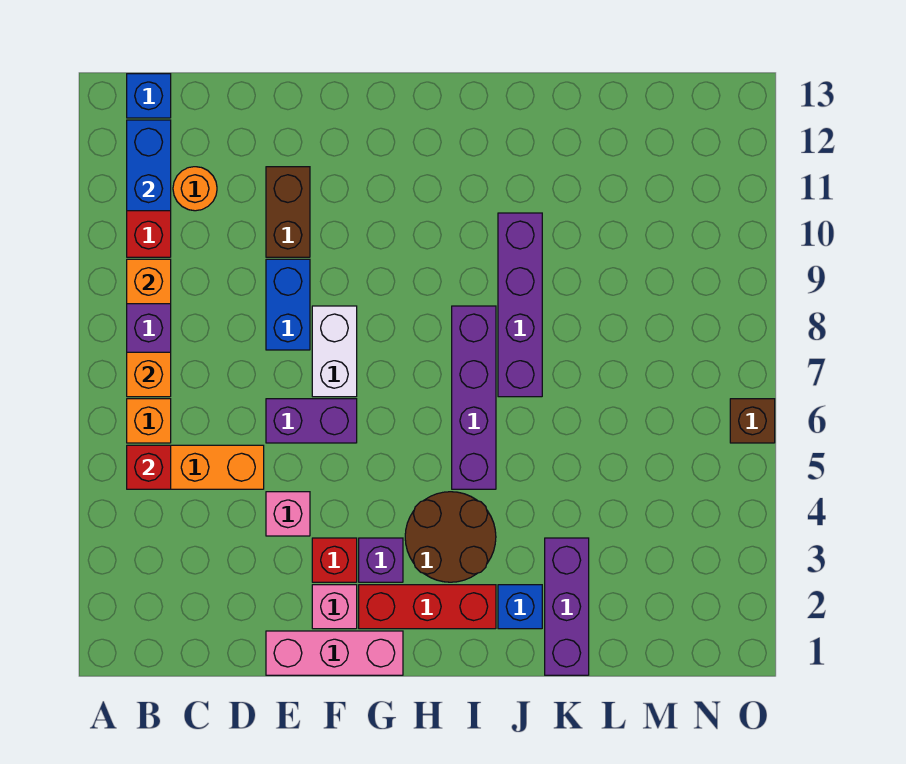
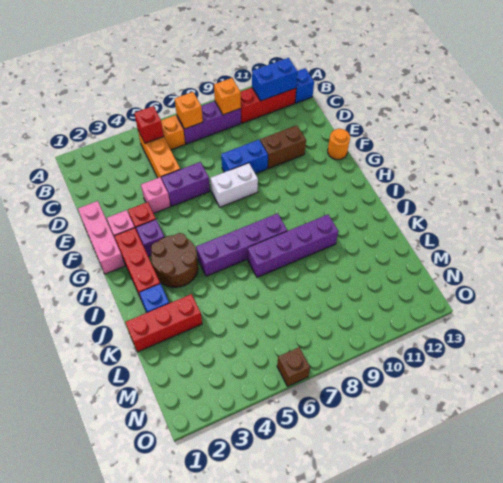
orange 1x1 round brick [173,167,217,211] -> orange 1x1 round brick moved to [328,129,350,160]
purple 1x2 brick [266,399,357,443] -> purple 1x2 brick turned to [161,162,210,206]
purple 1x3 brick [545,538,589,675] -> red 1x3 brick [125,294,202,352]

